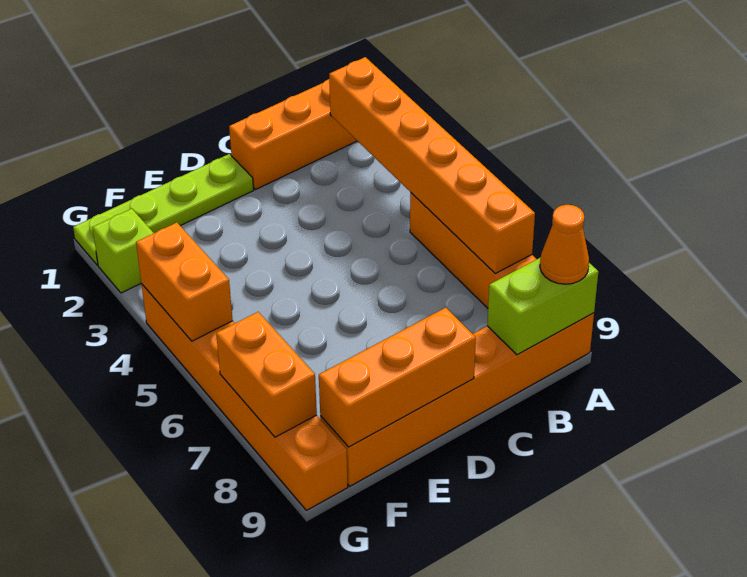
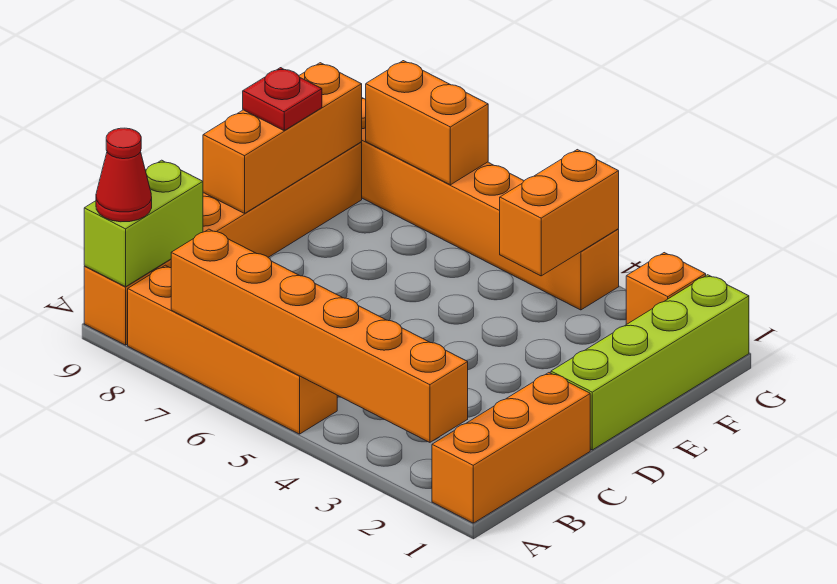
orange 1x1 cone [540,205,589,284] -> red 1x1 cone [96,128,152,222]
lime 1x4 plate [73,154,254,265] -> lime 1x4 brick [551,275,749,450]
none -> red 1x1 plate [243,68,322,130]
lime 1x1 brick [92,209,153,293] -> orange 1x1 brick [626,253,706,324]
orange 1x2 brick [136,222,233,341] -> orange 1x2 brick turned to [500,150,619,276]

